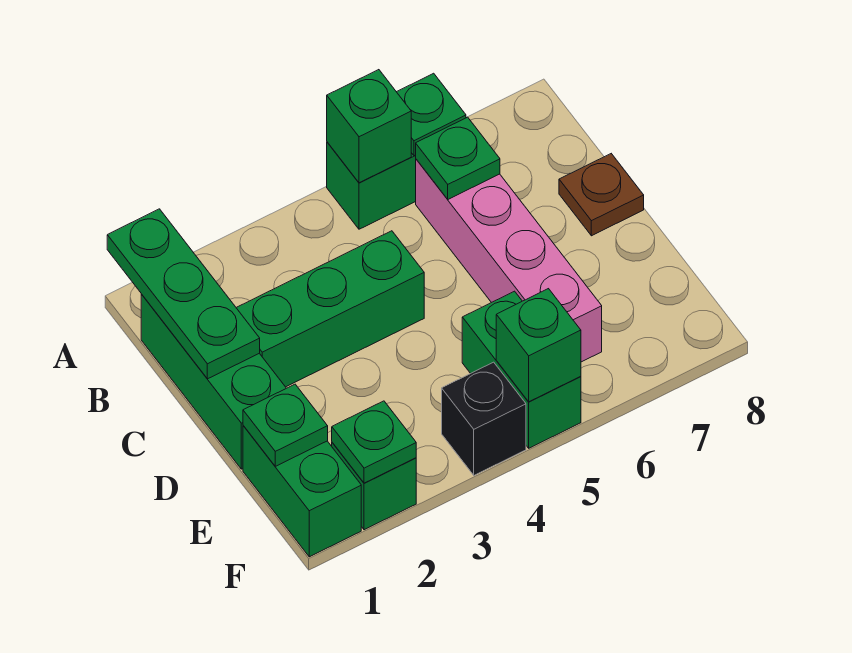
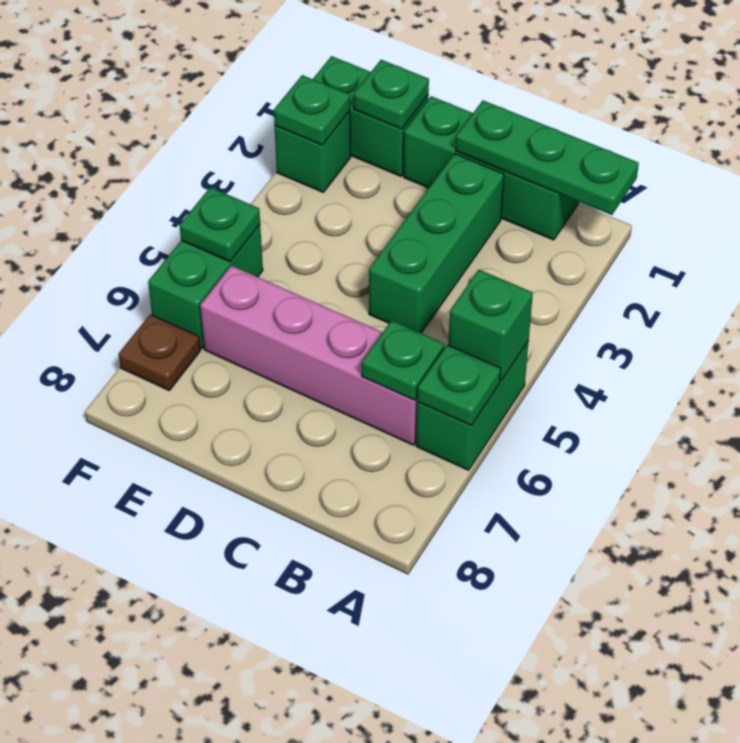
brown 1x1 plate [559,154,644,236] -> brown 1x1 plate moved to [119,314,200,390]
green 1x2 brick [462,291,581,448] -> green 1x2 brick turned to [148,225,263,349]
black 1x1 brick [442,362,526,475] -> none
green 1x1 brick [496,289,581,402] -> green 1x1 plate [180,187,260,262]

